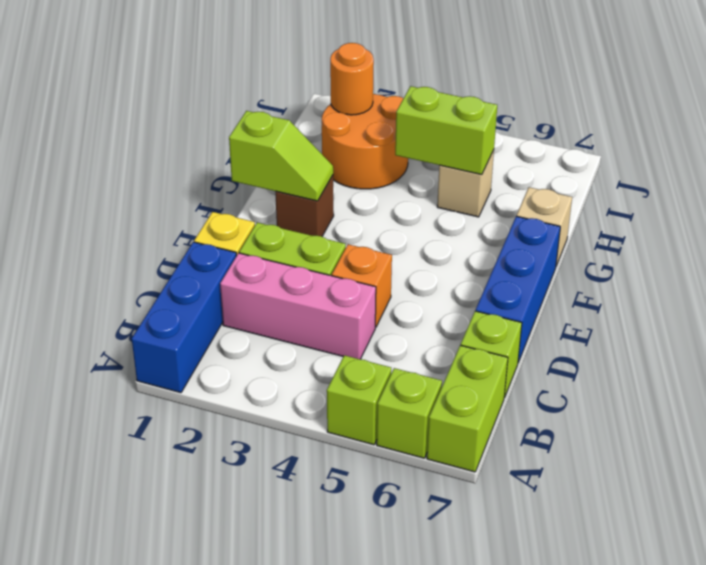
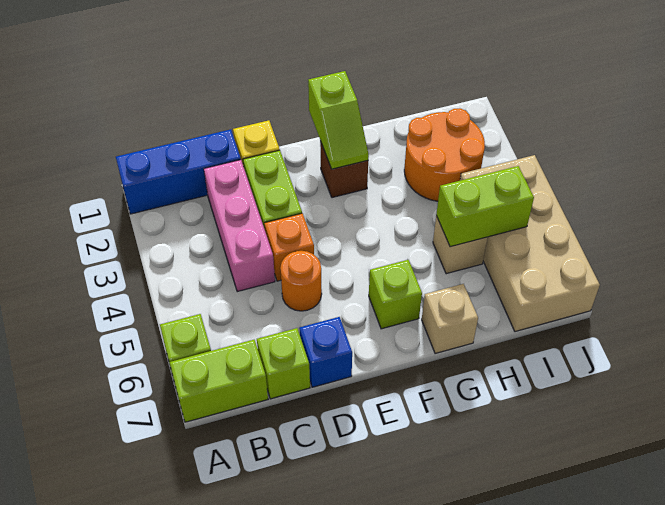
lime 1x1 brick [327,355,391,445] -> lime 1x1 brick moved to [369,260,422,329]
blue 1x3 brick [476,216,560,363] -> blue 1x1 brick [299,317,352,387]
lime 1x2 brick [395,86,497,175] -> lime 1x2 brick turned to [436,166,534,247]
orange 1x1 round brick [330,43,374,115] -> orange 1x1 round brick moved to [280,251,322,311]
none -> tan 2x4 brick [460,155,600,332]

